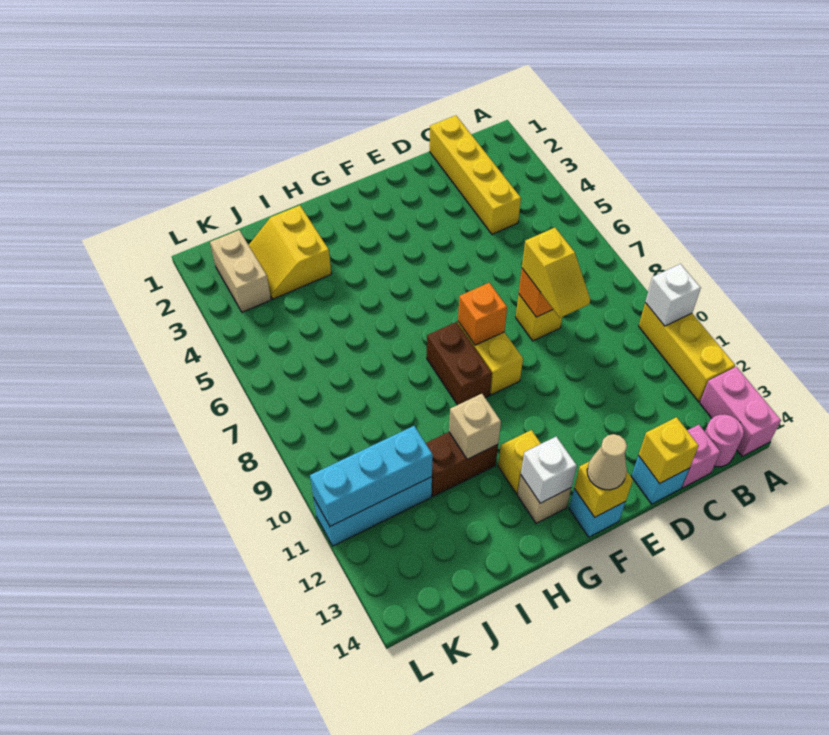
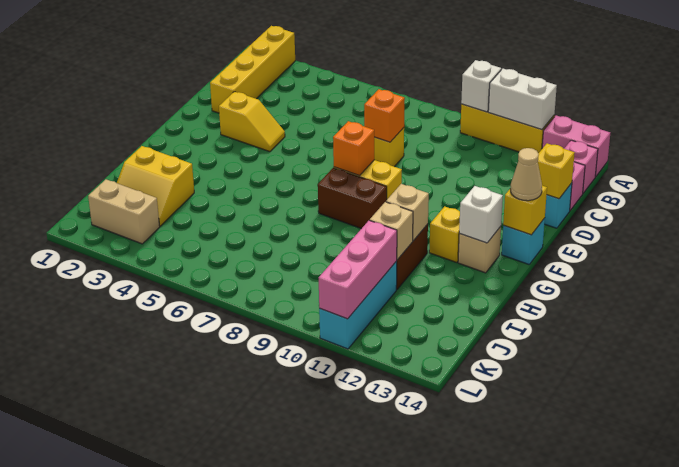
none -> white 1x2 brick [488,69,557,130]
pink 1x1 round brick [705,415,744,467] -> pink 1x1 brick [564,140,598,193]
yellow 1x4 brick [430,115,521,234] -> yellow 1x4 brick turned to [210,26,295,113]
yellow 1x2 slope [522,228,590,318] -> yellow 1x2 slope moved to [219,92,285,152]
none -> tan 1x1 brick [370,202,413,260]
cyan 1x3 brick [310,426,433,526] -> pink 1x3 brick [319,220,397,319]

